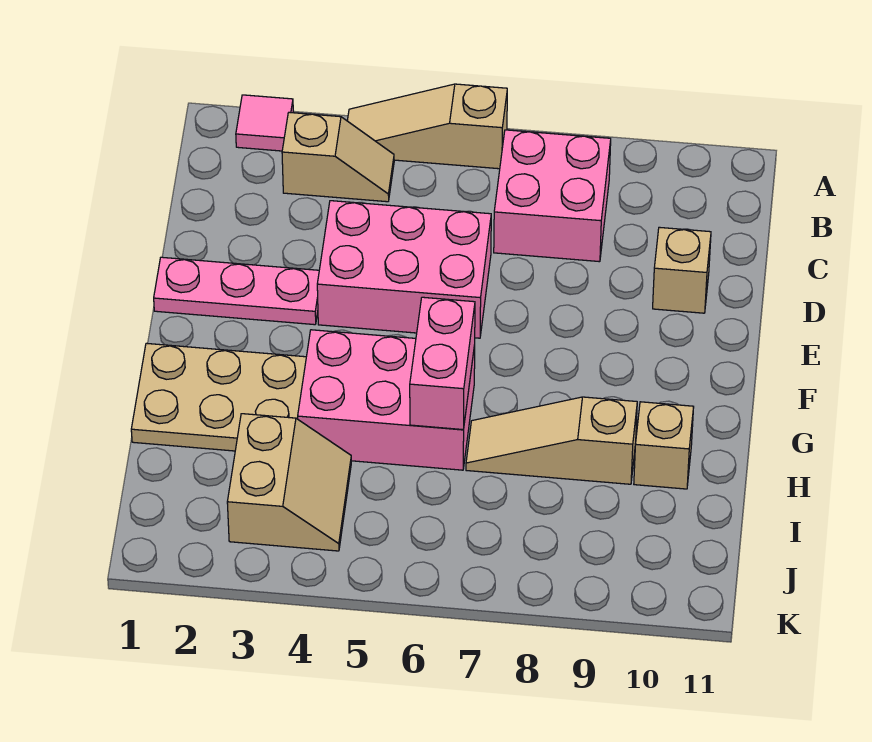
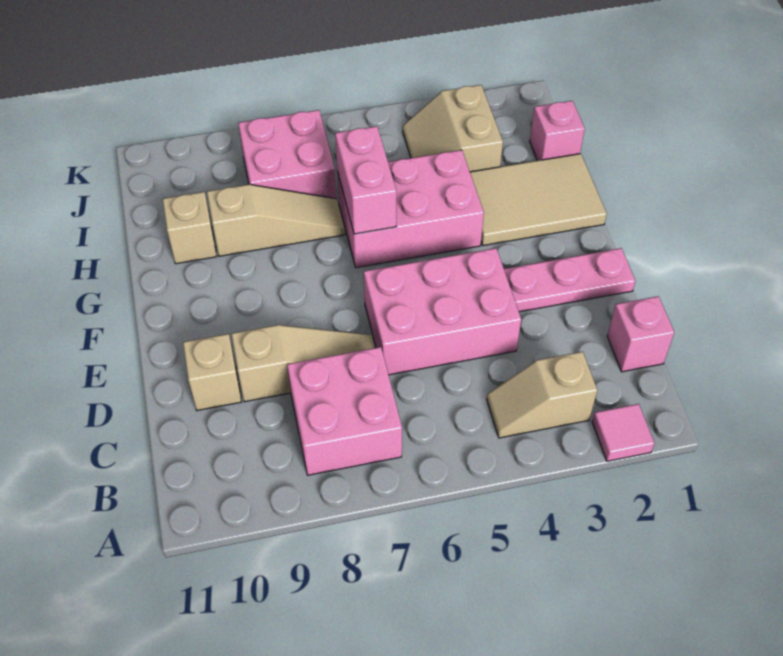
tan 1x3 slope [347,84,507,169] -> tan 1x3 slope moved to [231,325,375,402]
none -> pink 1x1 brick [607,296,674,372]
tan 2x3 plate [131,343,306,451] -> tan 2x3 tile [470,154,607,246]
none -> pink 1x1 brick [530,101,585,161]
none -> pink 2x2 brick [238,110,336,198]

